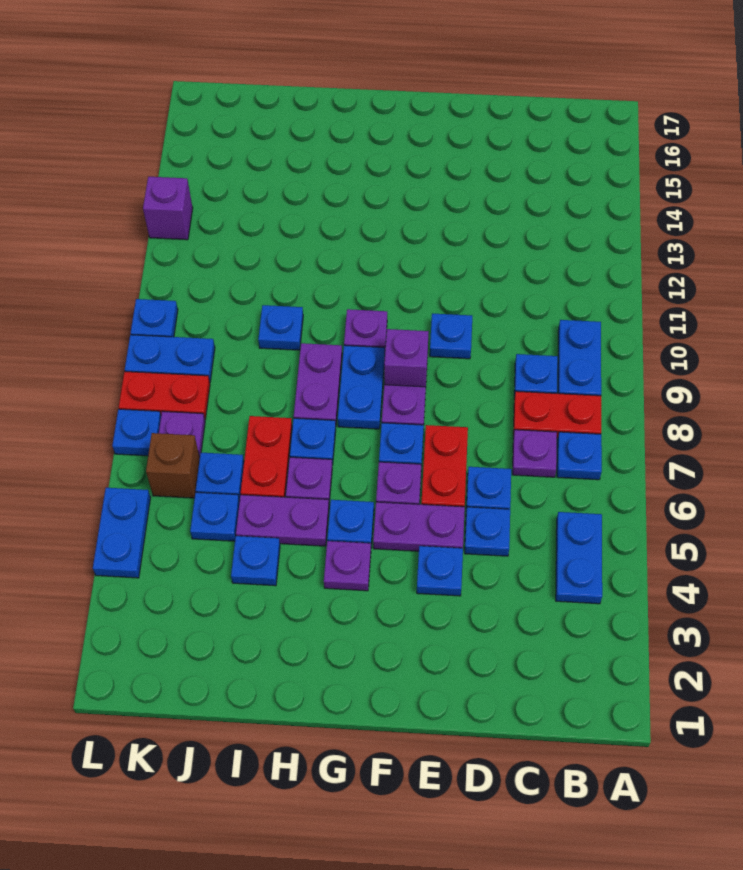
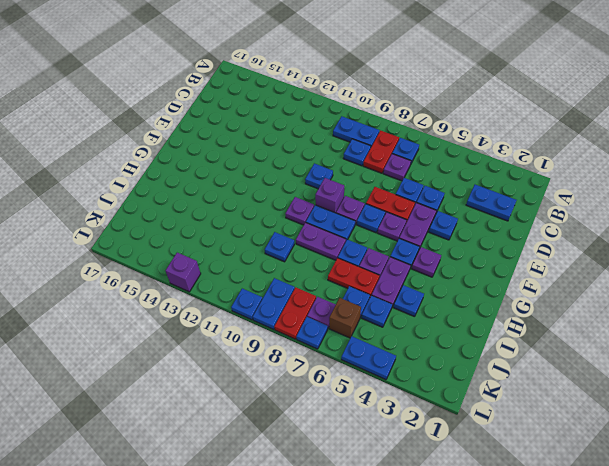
blue 1x2 plate [556,512,602,604] -> blue 1x2 plate moved to [466,185,516,221]

